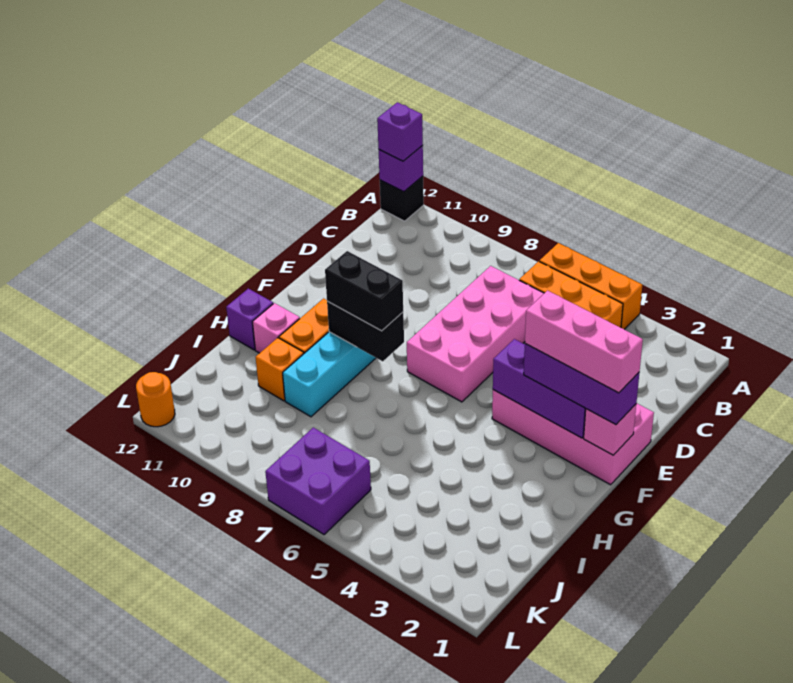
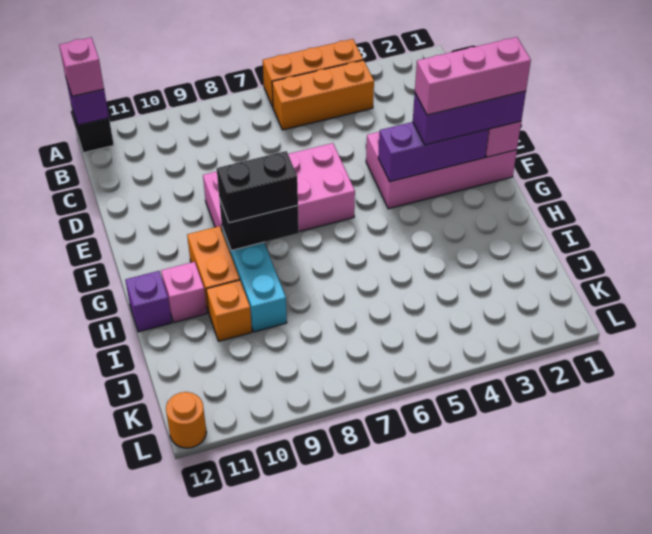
purple 1x1 brick [377,102,423,161] -> pink 1x1 brick [59,37,104,96]
pink 2x4 brick [407,266,544,402] -> pink 2x4 brick turned to [203,143,355,232]
purple 2x2 brick [265,428,371,534] -> none

